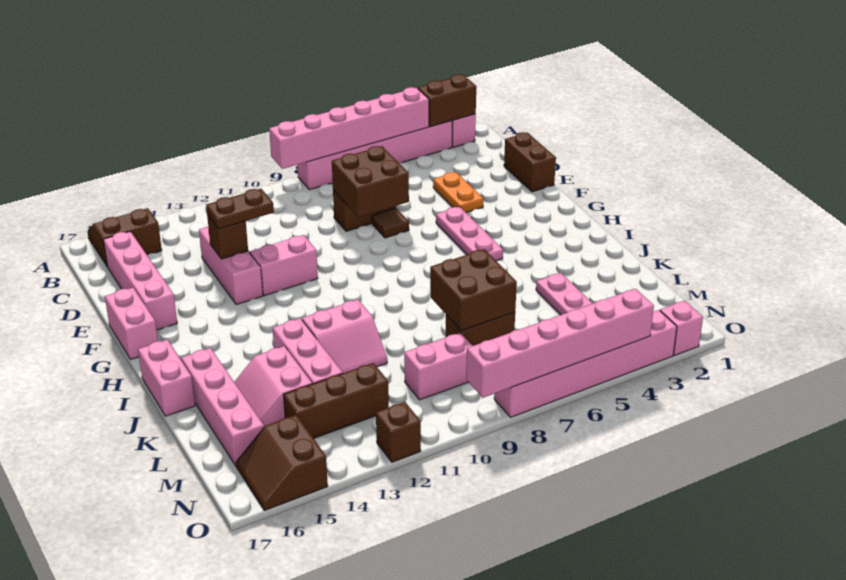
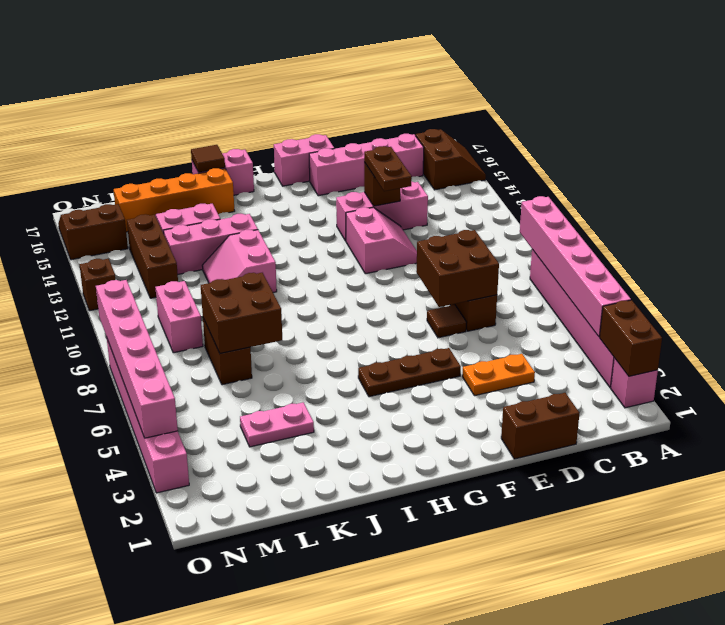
pink 1x3 plate [436,207,503,261] -> brown 1x3 plate [358,348,461,397]
pink 1x4 brick [181,348,264,466] -> orange 1x4 brick [114,168,235,232]
none -> brown 1x1 tile [191,145,225,172]
pink 1x1 brick [660,301,703,356] -> none

